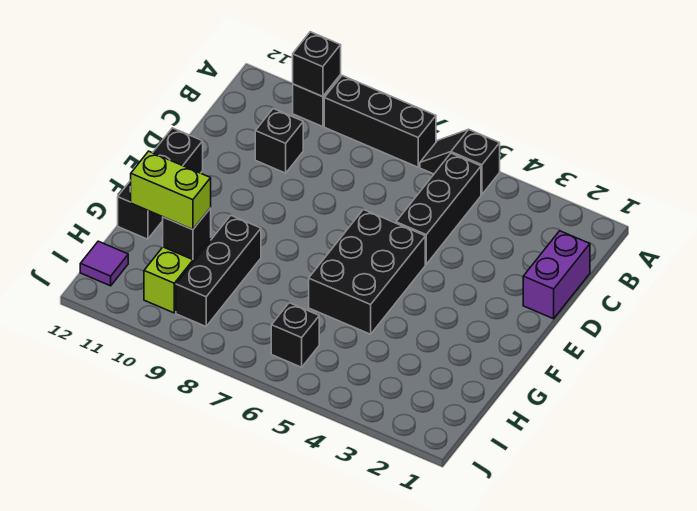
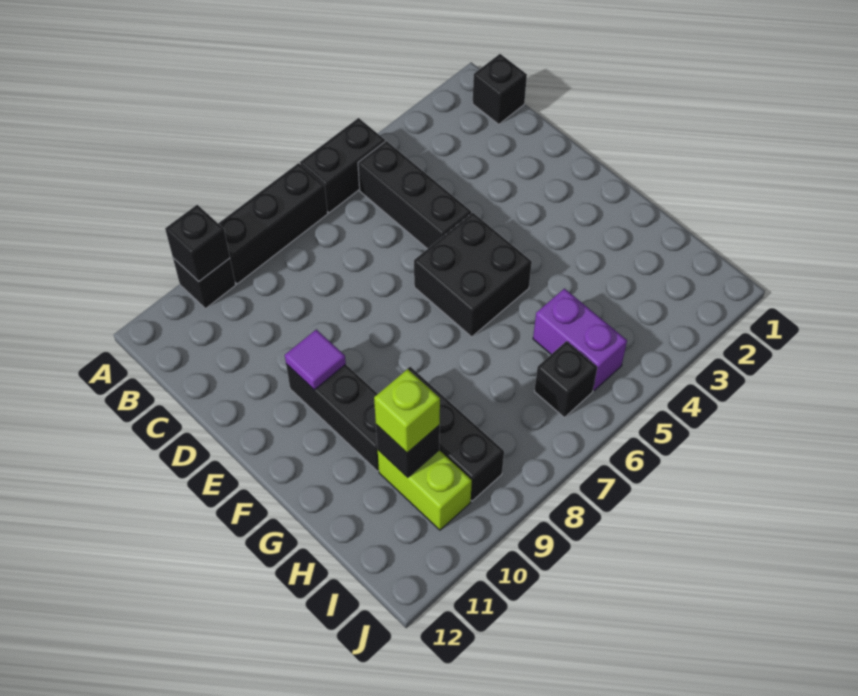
black 1x2 slope [420,130,500,194] -> black 1x2 brick [300,118,385,213]
purple 1x2 brick [523,231,590,319] -> purple 1x2 brick moved to [533,289,627,391]
black 1x1 brick [255,108,303,173] -> black 1x1 brick moved to [473,54,527,124]
black 2x3 brick [309,209,425,334] -> black 2x2 brick [414,213,532,337]
black 1x3 brick [118,128,203,239] -> black 1x3 brick moved to [286,364,379,471]
lime 1x2 brick [131,151,211,230] -> lime 1x1 brick [374,369,440,453]
purple 1x1 tile [80,241,128,286] -> purple 1x1 tile moved to [285,329,346,390]

